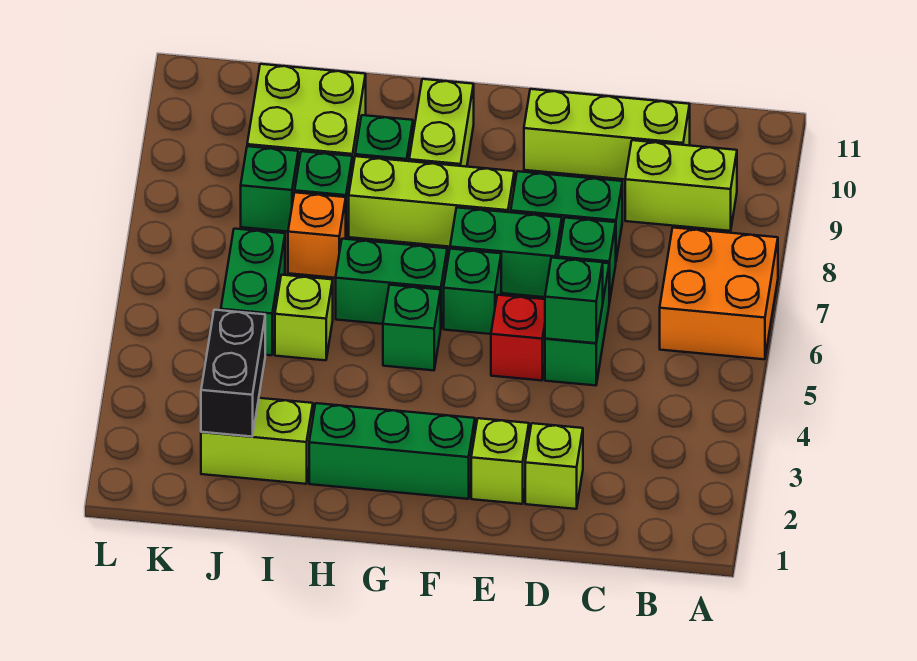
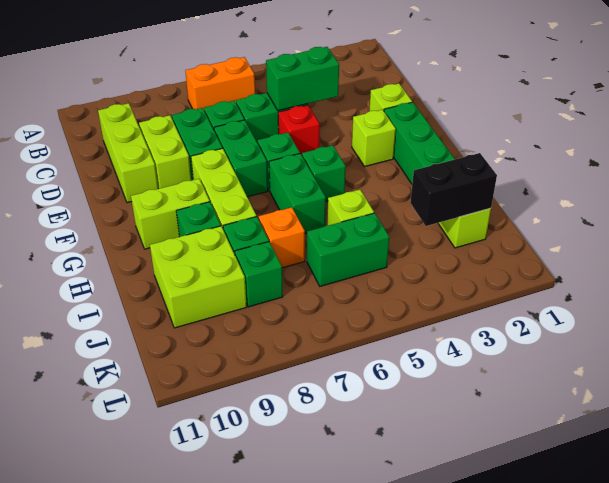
orange 2x2 brick [660,228,778,359] -> orange 1x2 brick [185,57,255,110]
lime 1x2 brick [625,140,737,231] -> lime 1x2 brick moved to [139,115,191,189]
lime 1x1 brick [525,423,583,509] -> lime 1x1 brick moved to [352,110,396,167]
green 1x1 brick [545,258,603,343] -> green 1x2 brick [266,47,339,111]

